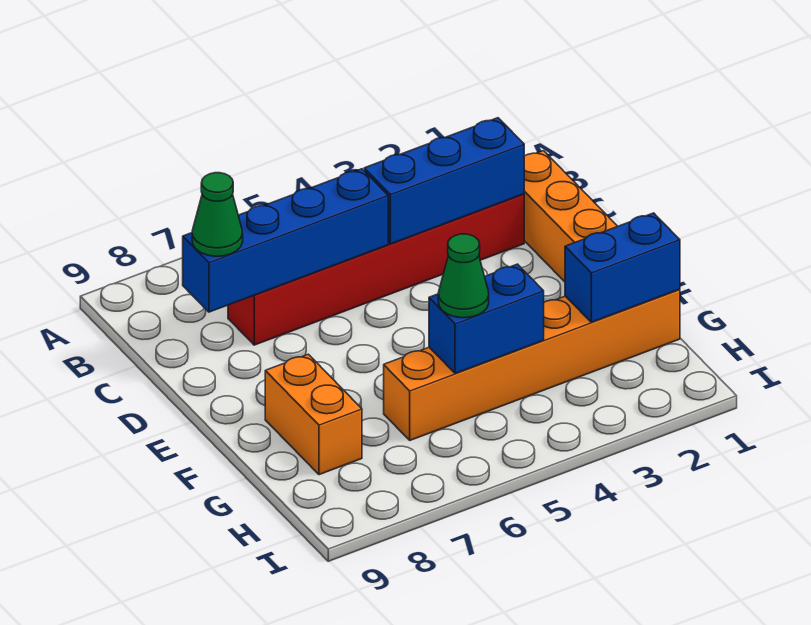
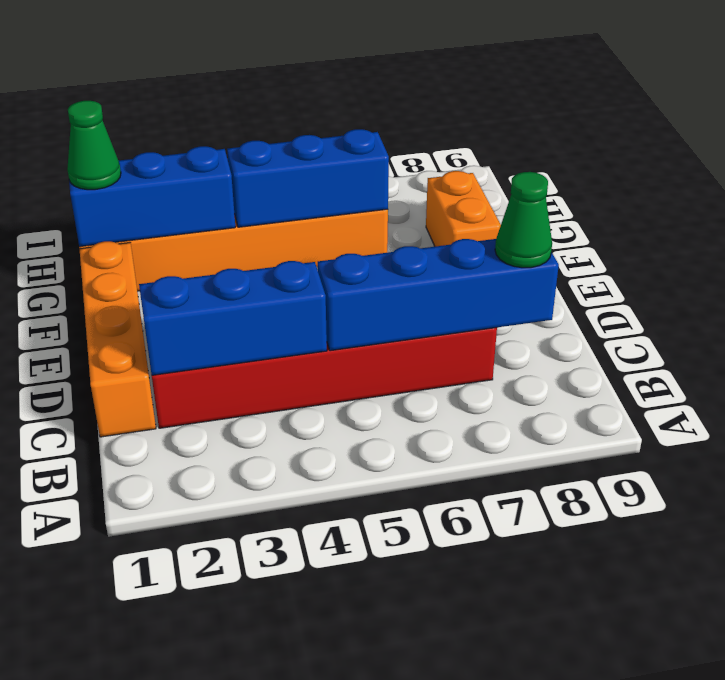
blue 1x2 brick [565,213,680,322] -> blue 1x3 brick [69,146,235,247]
blue 1x2 brick [429,264,544,373] -> blue 1x3 brick [227,129,389,227]
green 1x1 cone [438,234,489,318] -> green 1x1 cone moved to [67,101,121,190]

